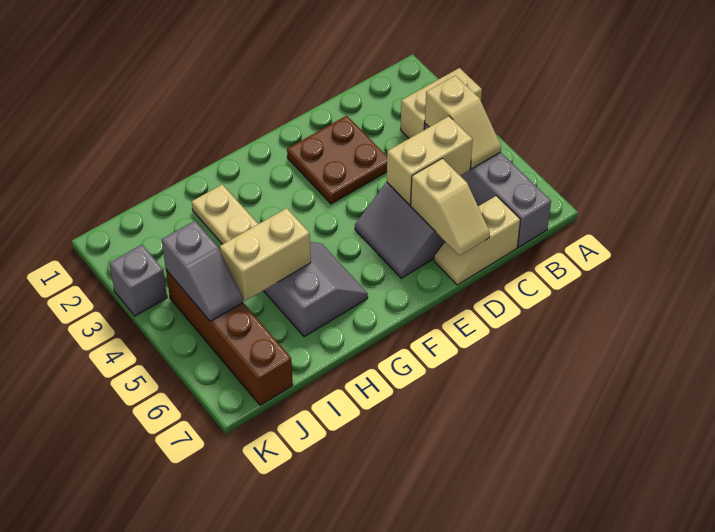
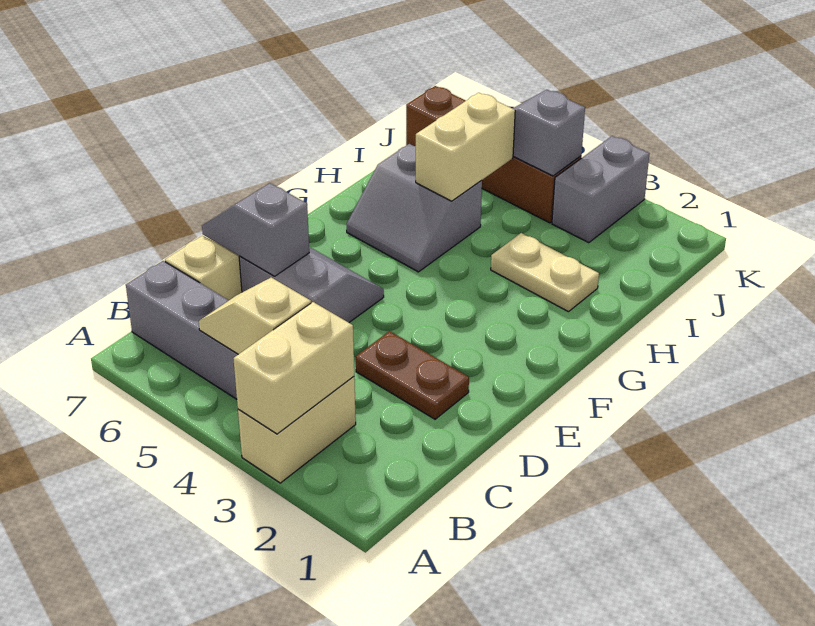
tan 1x2 brick [387,116,473,205] -> tan 1x2 brick moved to [233,302,354,434]
brown 2x2 plate [287,116,387,204] -> brown 1x2 plate [356,331,469,419]
tan 1x2 slope [411,158,490,256] -> grey 1x2 slope [202,183,309,276]
grey 1x1 brick [109,245,167,316] -> grey 1x2 brick [552,136,649,243]

